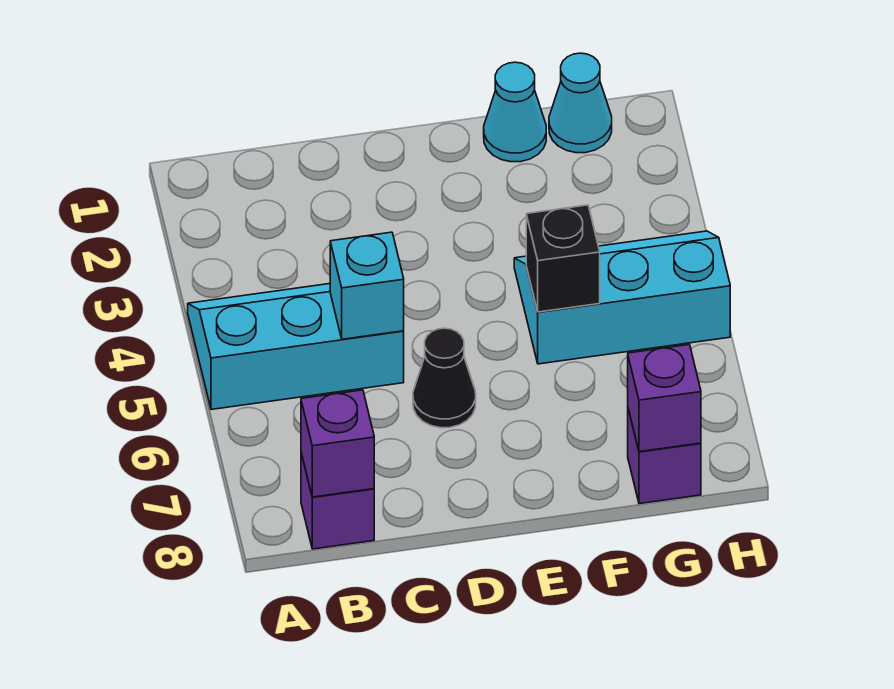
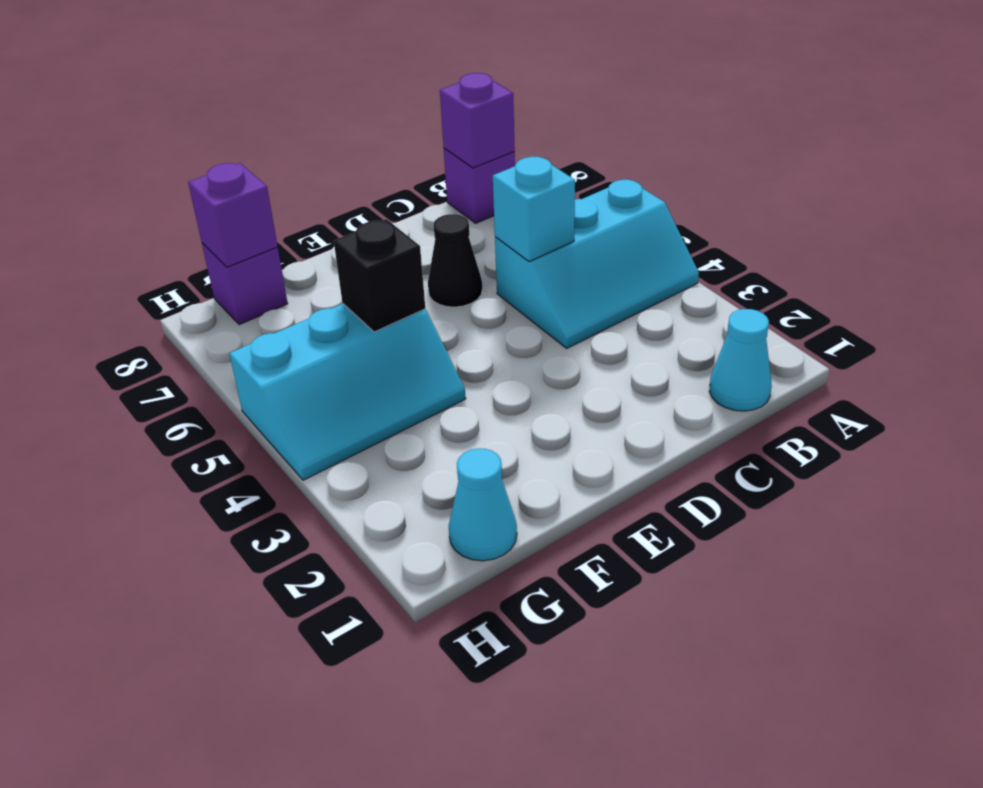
cyan 1x1 cone [484,62,546,162] -> cyan 1x1 cone moved to [709,309,772,411]

